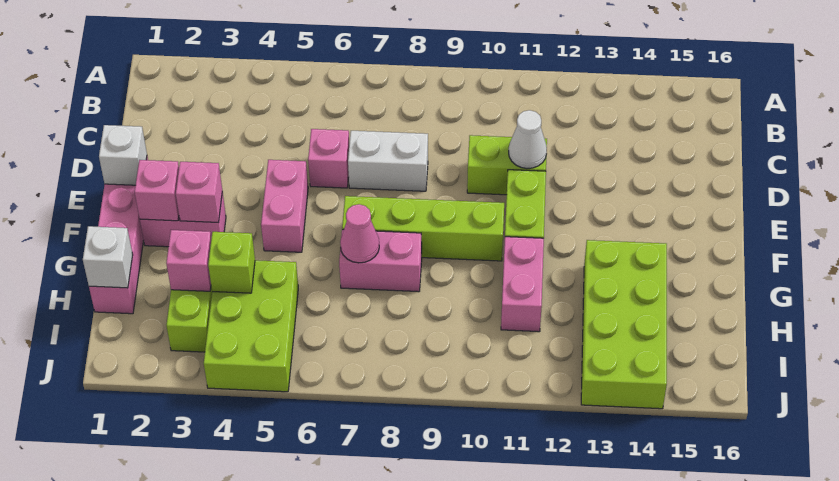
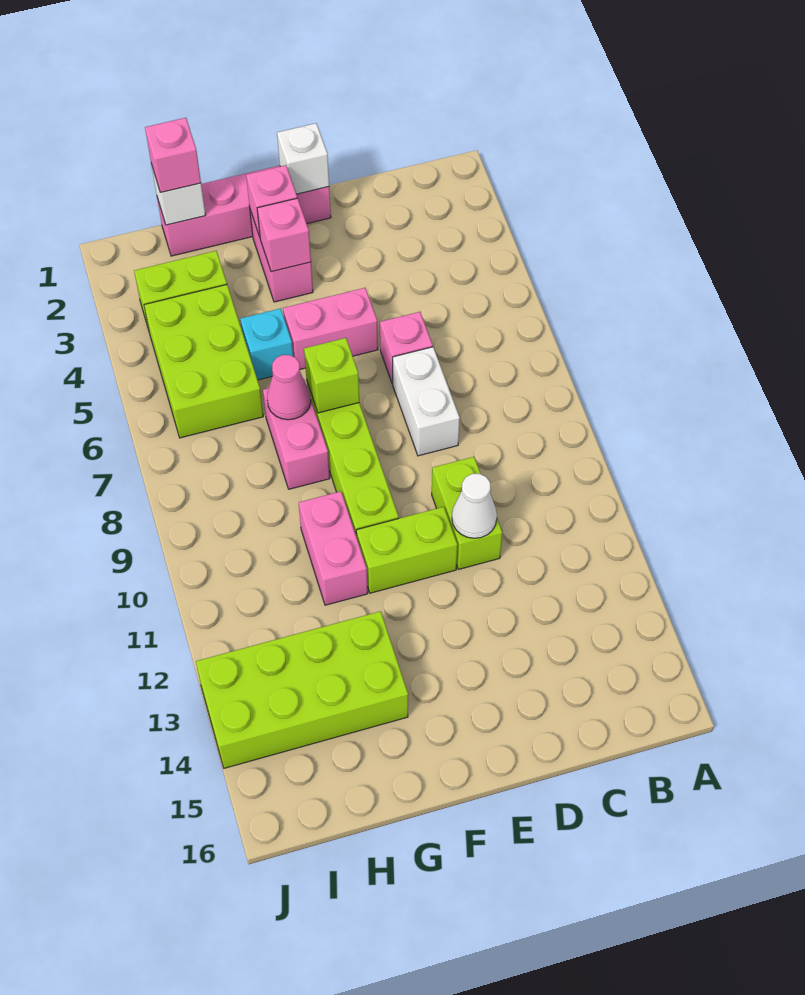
none -> cyan 1x1 brick [240,308,293,380]
pink 1x2 brick [501,237,544,332] -> pink 1x2 brick turned to [299,491,368,605]
pink 1x1 brick [166,230,211,291] -> pink 1x1 brick moved to [145,118,201,193]
lime 2x3 brick [204,260,298,392] -> lime 2x3 brick turned to [144,285,263,438]
lime 1x1 brick [208,232,255,293] -> lime 1x1 brick moved to [304,338,359,413]

